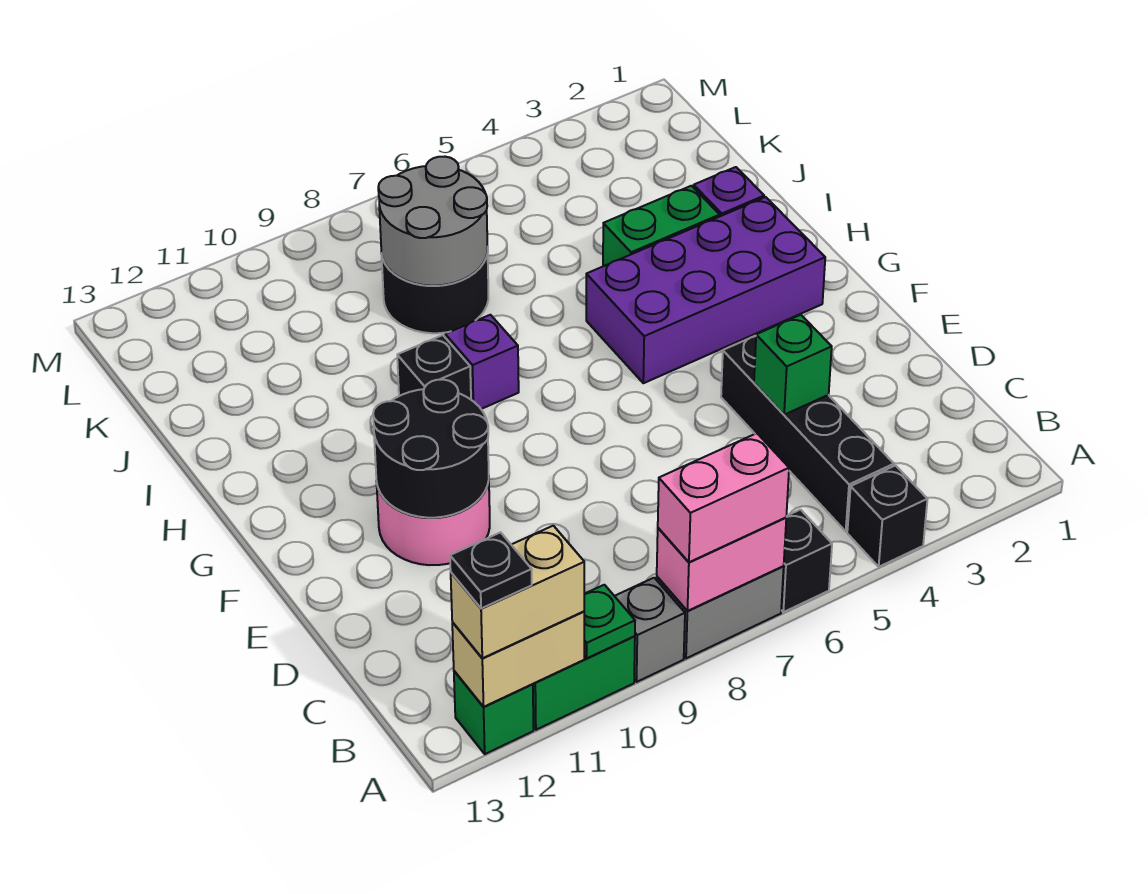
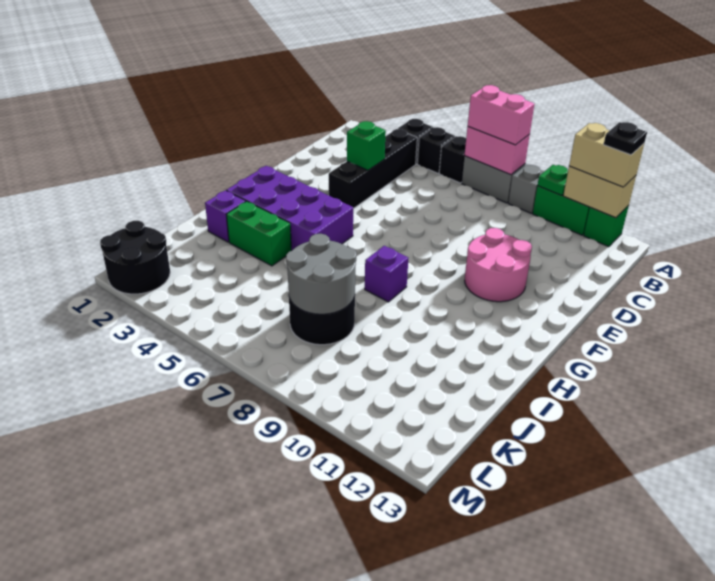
black 2x2 round brick [373,379,489,518] -> black 2x2 round brick moved to [100,221,170,294]
black 1x1 brick [397,335,471,399] -> black 1x1 brick moved to [417,127,455,173]

